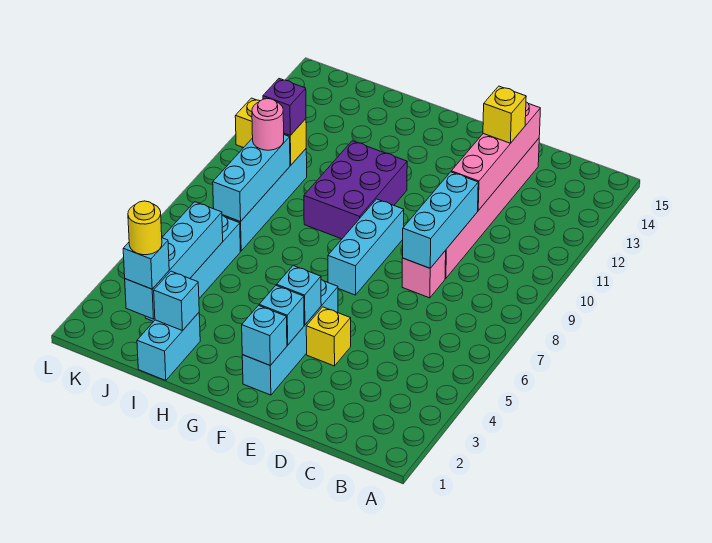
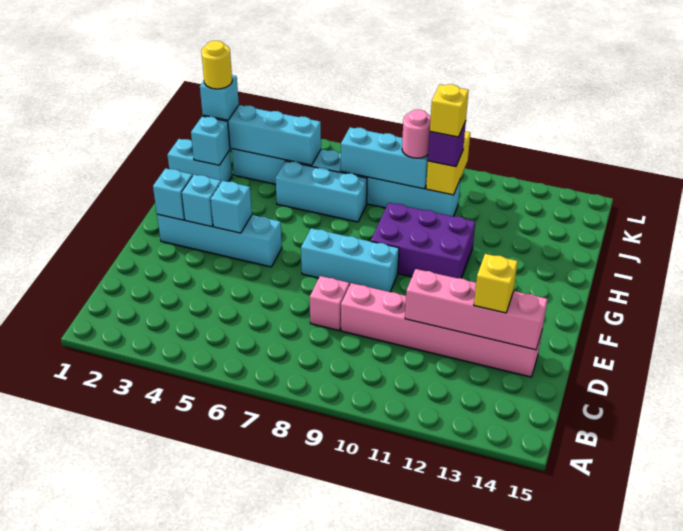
cyan 1x3 brick [402,172,478,268] -> cyan 1x3 brick moved to [276,161,367,222]
yellow 1x1 brick [306,307,351,366] -> yellow 1x1 brick moved to [430,84,469,137]

